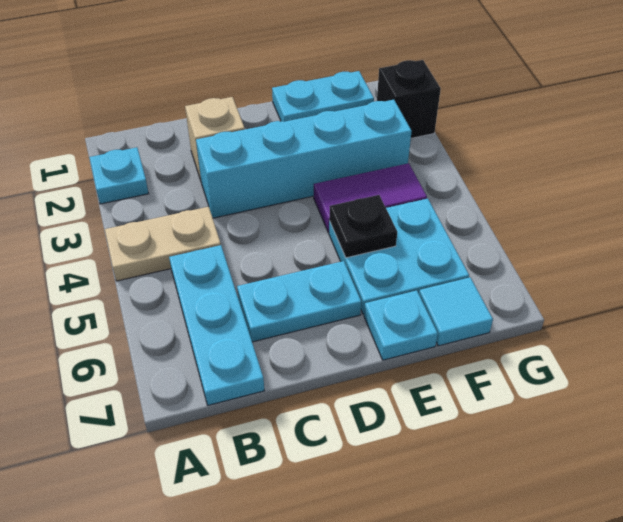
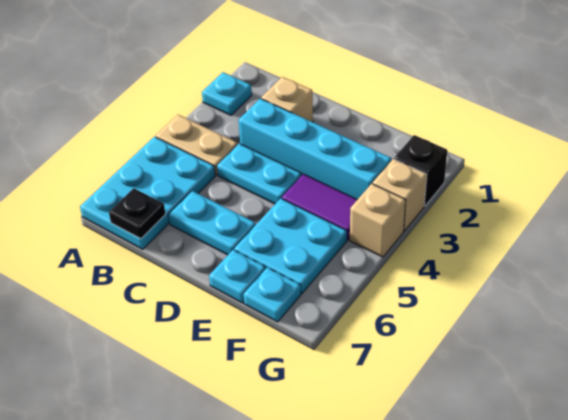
cyan 1x3 plate [169,245,264,405] -> cyan 2x3 plate [80,137,215,249]
cyan 1x2 plate [272,71,374,122] -> cyan 1x2 plate moved to [217,144,302,204]
black 1x1 plate [329,195,397,258] -> black 1x1 plate moved to [109,188,165,239]
cyan 1x1 tile [419,277,493,346] -> cyan 1x1 plate [244,268,301,322]
none -> tan 1x1 brick [373,159,427,231]
none -> tan 1x1 brick [350,184,406,257]

